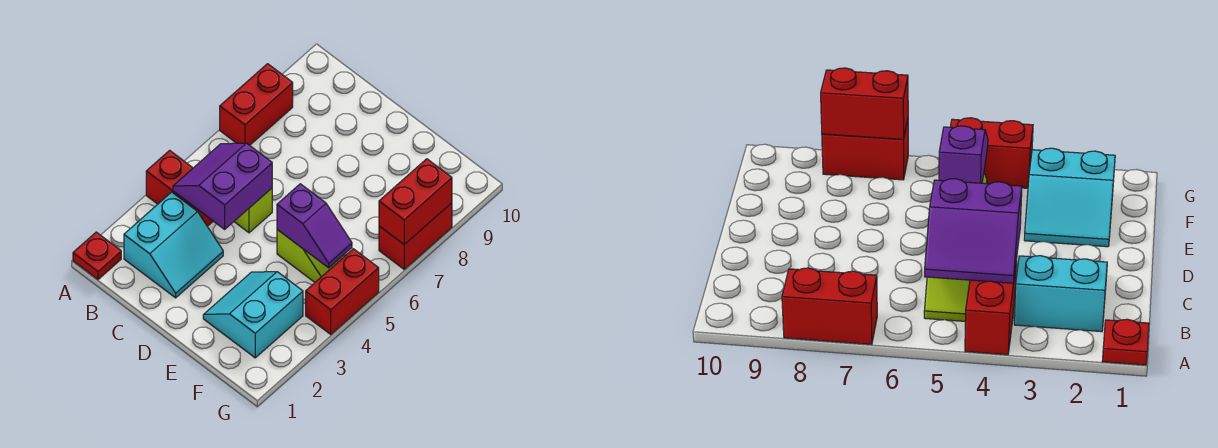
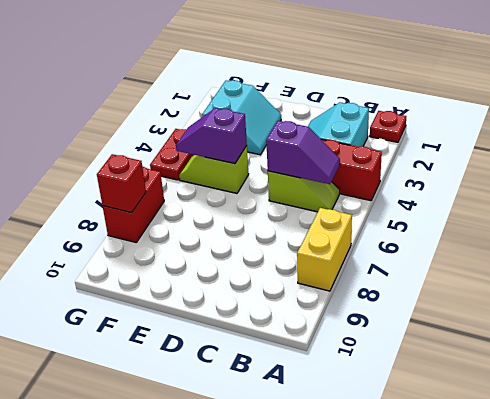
red 1x2 brick [220,64,293,145] -> yellow 1x2 brick [297,208,352,291]
purple 2x2 slope [173,143,272,229] -> purple 1x2 slope [266,121,340,184]
red 1x2 brick [306,249,379,334] -> red 1x2 plate [150,129,194,180]
red 1x2 brick [379,159,452,244] -> red 1x1 brick [97,154,146,213]

